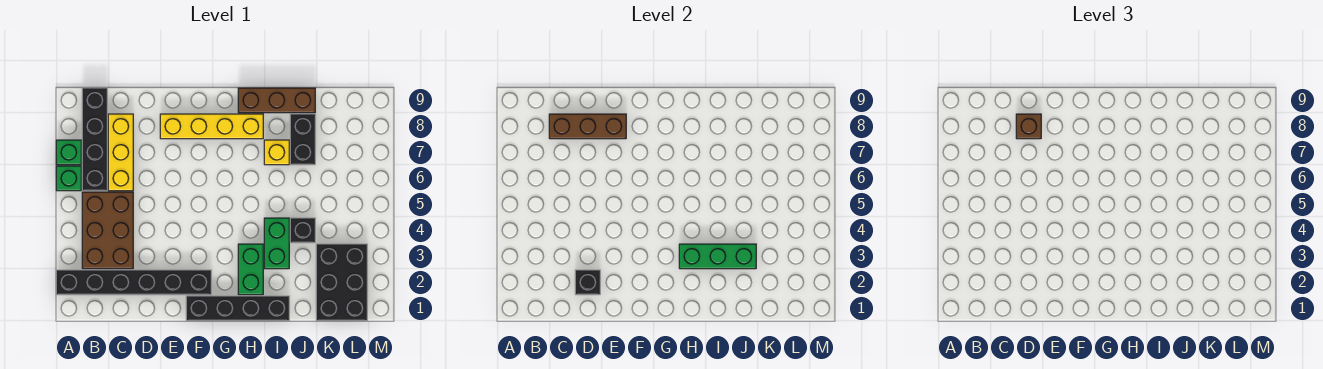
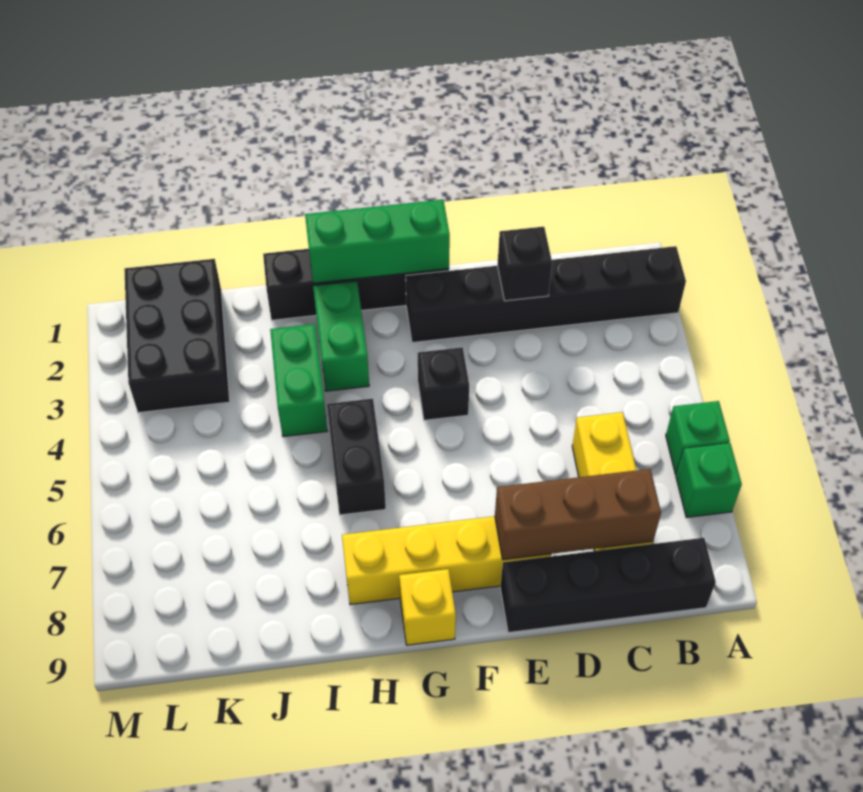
brown 2x3 brick [82,192,133,269] -> none
black 1x4 brick [82,88,107,191] -> black 1x4 brick turned to [500,538,716,633]
brown 1x1 brick [1016,114,1041,139] -> none
green 1x3 brick [679,244,756,269] -> green 1x3 brick moved to [305,200,450,283]
brown 1x3 brick [238,88,315,113] -> none
yellow 1x1 brick [264,140,289,165] -> yellow 1x1 brick moved to [399,569,456,645]
black 1x1 brick [290,218,315,243] -> black 1x1 brick moved to [418,347,469,420]
black 1x2 brick [290,114,315,165] -> black 1x2 brick moved to [327,399,386,515]

